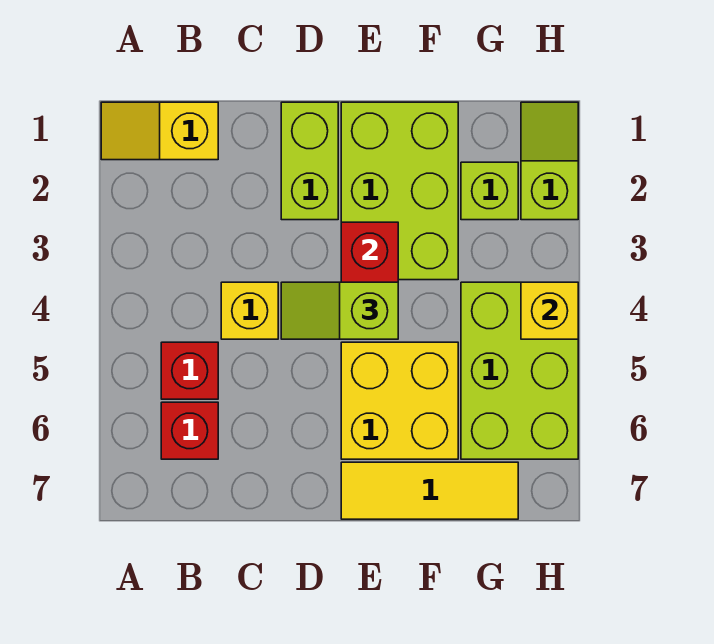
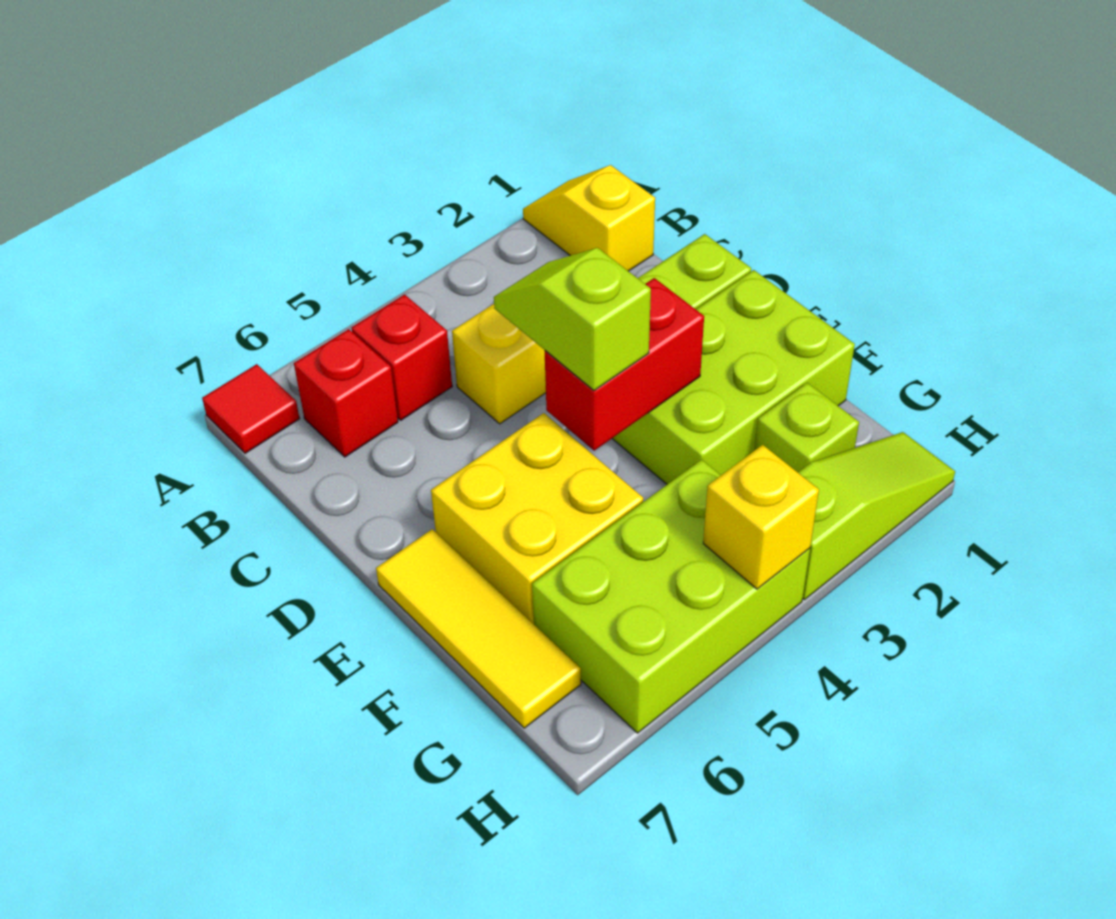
none -> red 1x1 tile [202,364,300,453]
lime 1x2 slope [521,102,578,220] -> lime 1x3 slope [798,432,955,600]

